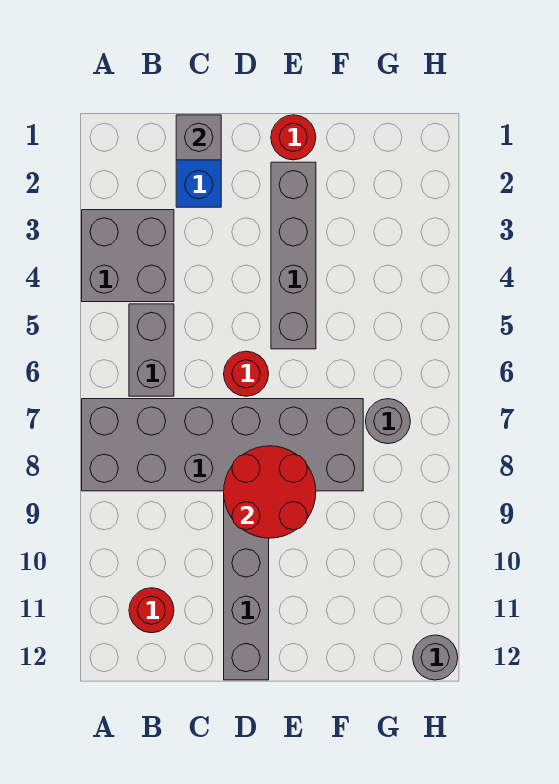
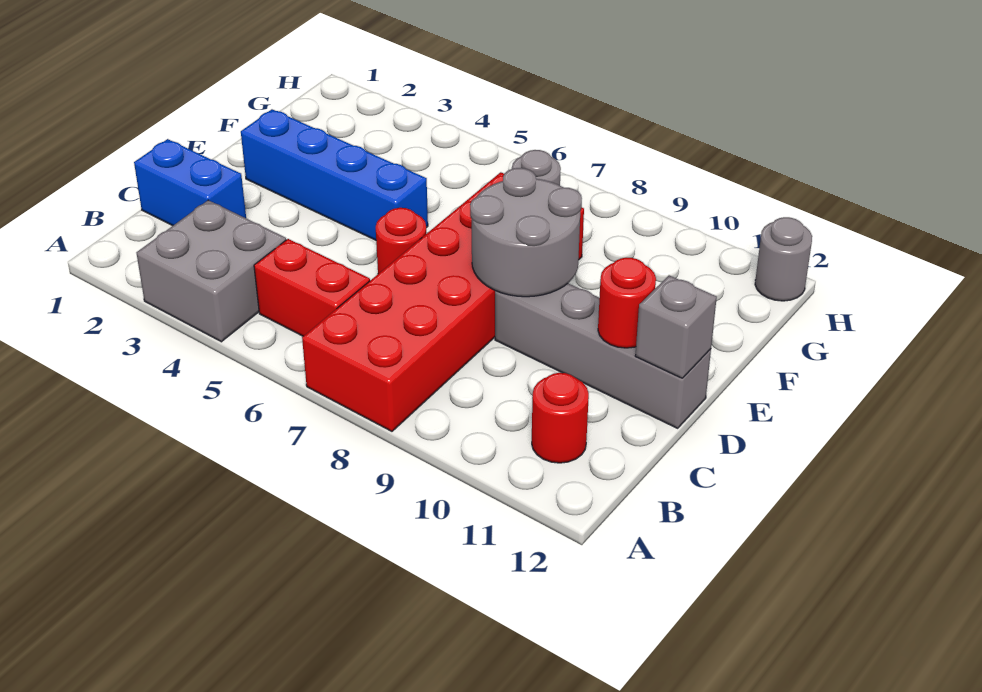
grey 2x6 brick [82,399,363,491] -> red 2x6 brick [302,172,584,431]
grey 1x2 brick [129,304,174,396] -> red 1x2 brick [254,239,370,336]
grey 1x1 brick [176,115,221,160] -> grey 1x1 brick moved to [635,275,717,378]
red 2x2 round brick [224,446,316,538] -> grey 2x2 round brick [470,168,582,297]
red 1x1 round brick [271,115,316,160] -> red 1x1 round brick moved to [598,258,656,348]
grey 1x4 brick [271,162,316,349] -> blue 1x4 brick [241,109,428,240]

